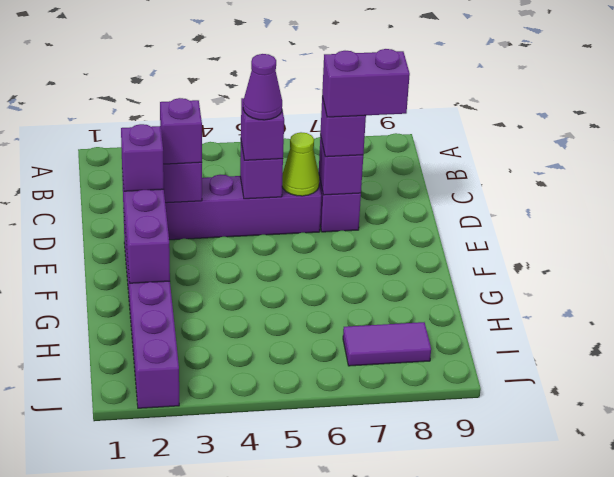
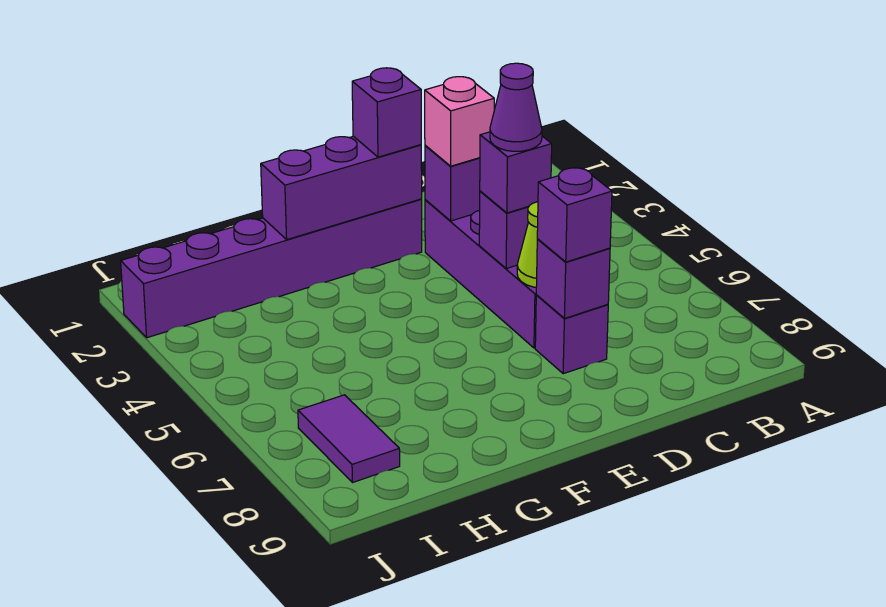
purple 1x1 brick [160,98,202,164] -> pink 1x1 brick [425,77,494,166]
purple 1x2 brick [322,49,410,117] -> none

